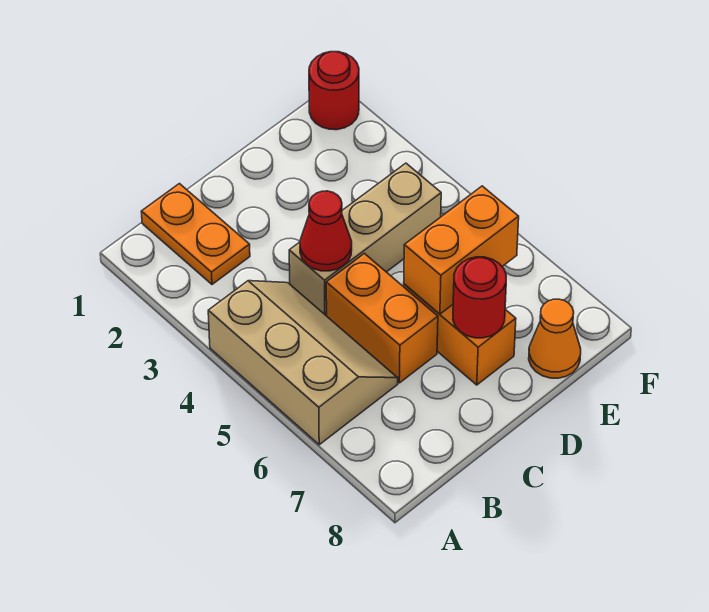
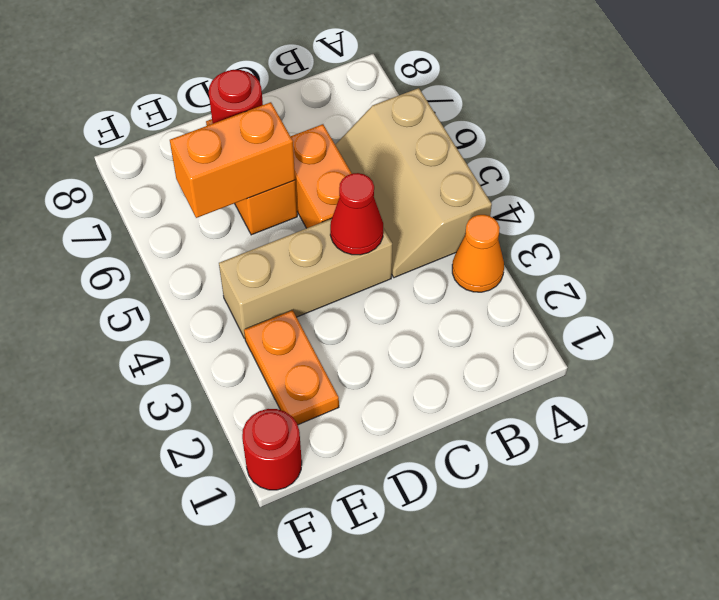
orange 1x2 plate [141,184,250,284] -> orange 1x2 plate moved to [244,310,339,425]
orange 1x1 cone [529,299,581,378] -> orange 1x1 cone moved to [452,215,504,292]

